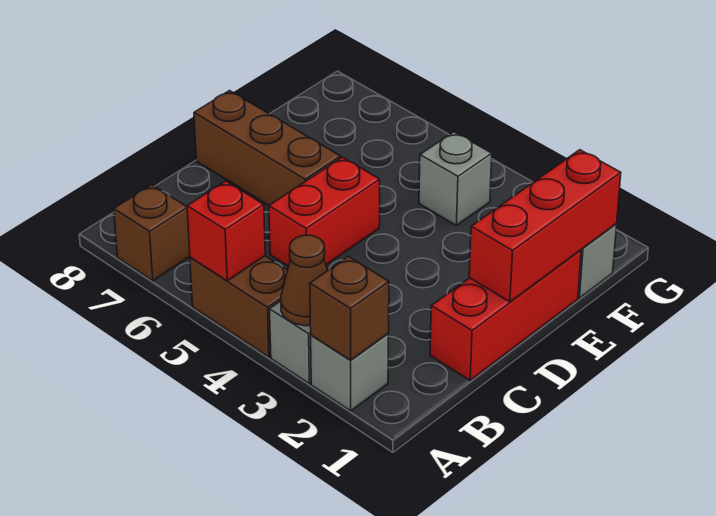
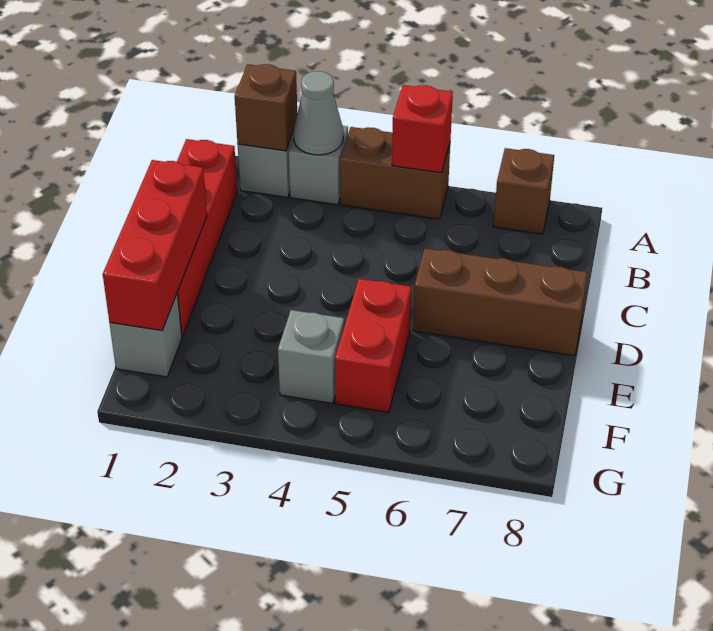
brown 1x1 cone [281,235,327,326] -> grey 1x1 cone [294,71,343,155]
red 1x3 brick [430,250,581,380] -> red 1x4 brick [177,139,237,337]
red 1x2 brick [269,157,380,266] -> red 1x2 brick moved to [335,279,411,412]

